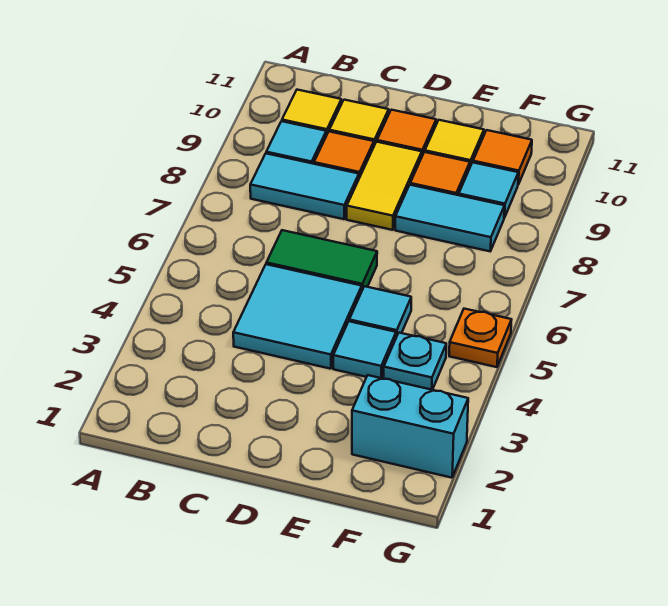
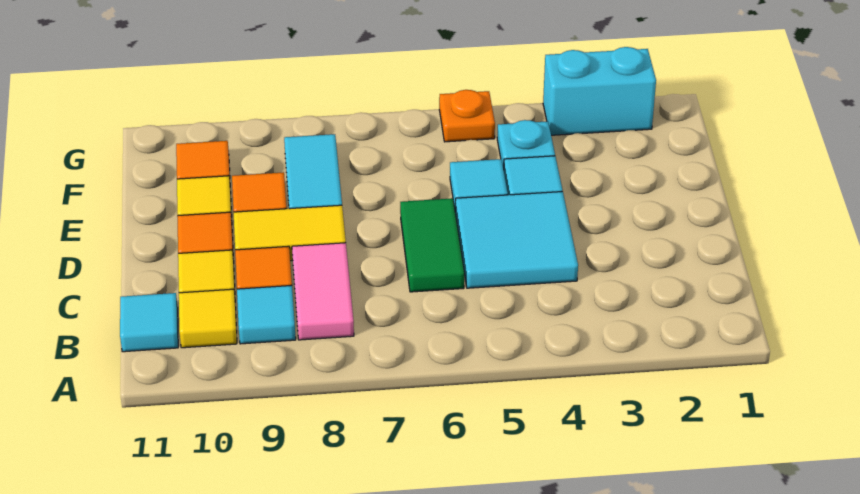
cyan 1x2 tile [250,154,359,219] -> pink 1x2 tile [292,243,354,340]
cyan 1x2 brick [352,375,468,478] -> cyan 1x2 brick turned to [543,47,656,135]
cyan 1x1 tile [459,162,518,218] -> cyan 1x1 tile moved to [120,293,178,352]

